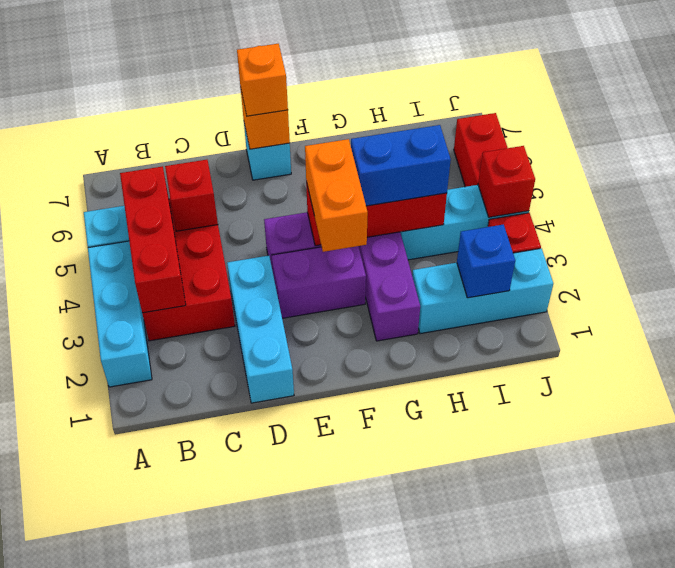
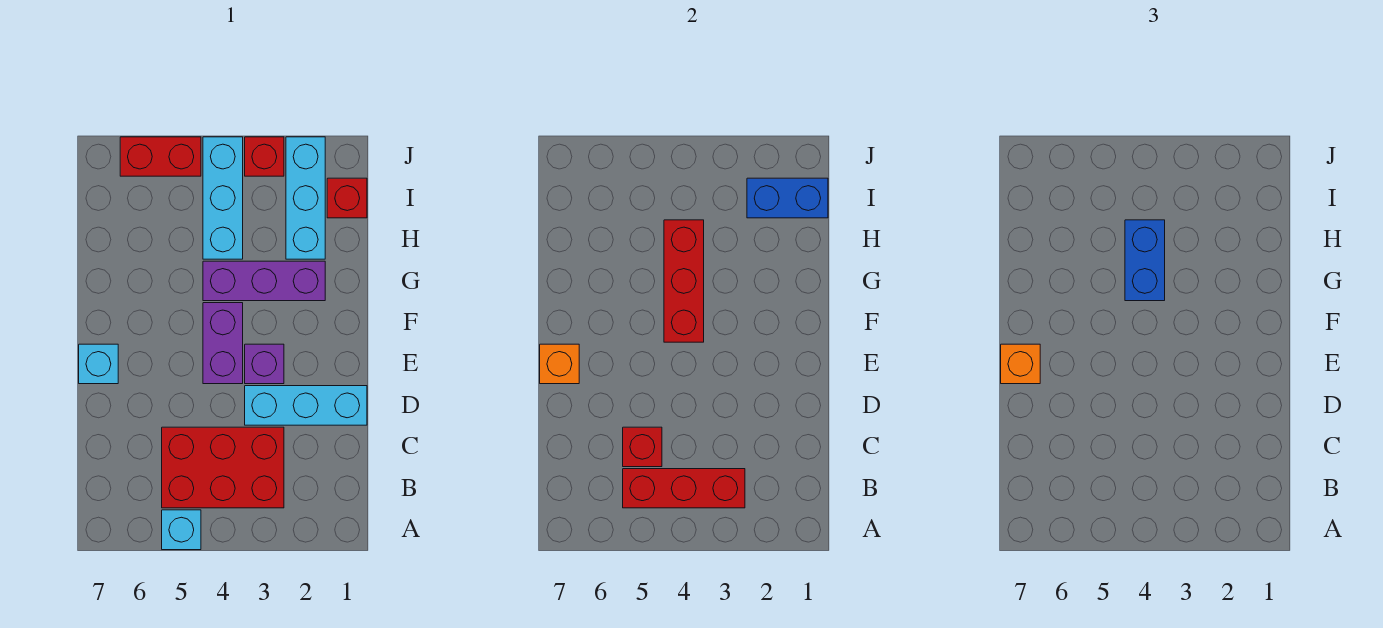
cyan 1x3 brick [88,241,152,387] -> none
purple 1x2 brick [271,246,366,318] -> purple 1x1 brick [245,344,284,384]
orange 1x2 brick [305,139,368,252] -> none
blue 1x1 brick [457,224,515,298] -> blue 1x2 brick [747,178,828,218]
red 1x1 brick [478,146,535,217] -> red 1x1 brick moved to [327,178,367,218]

